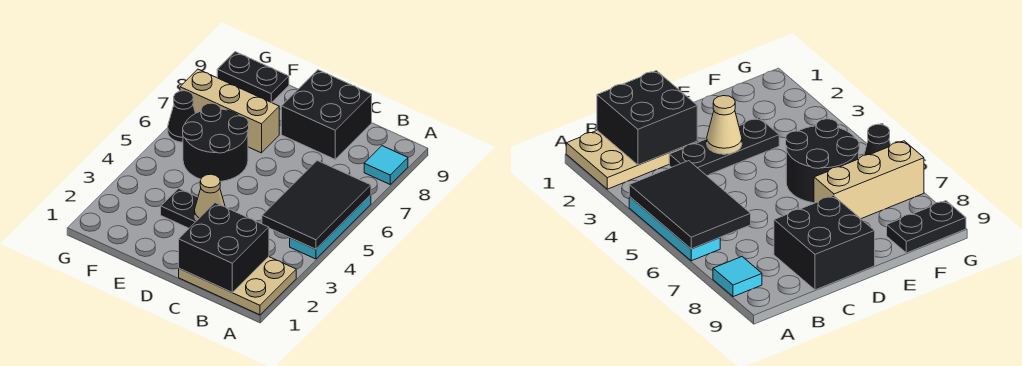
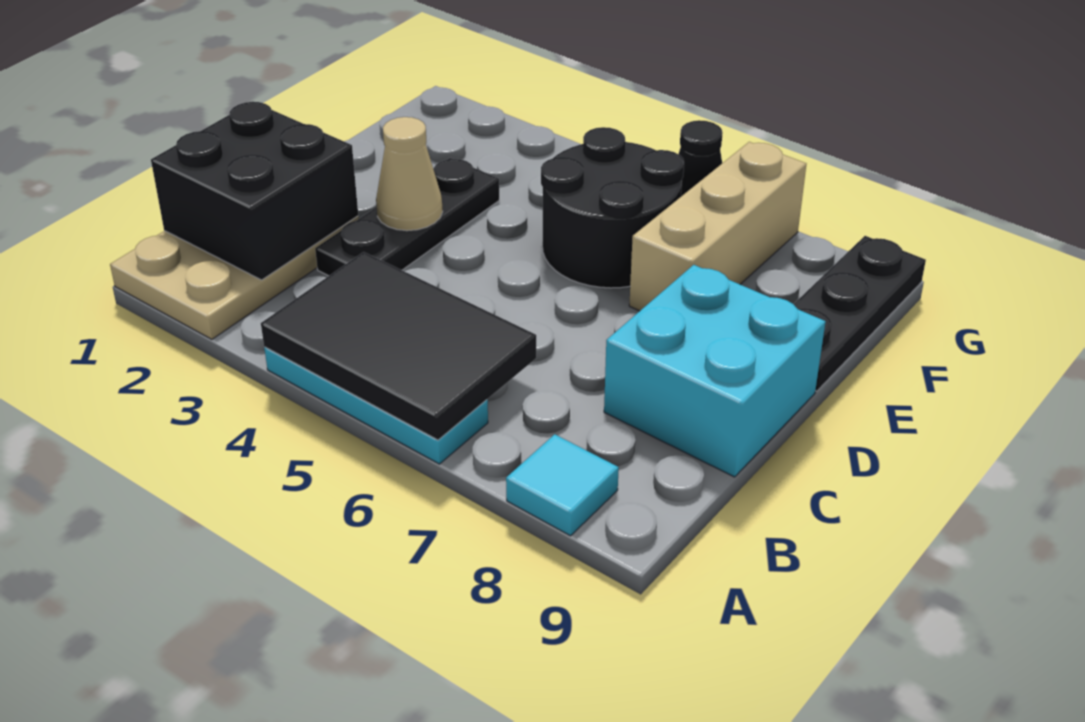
black 2x2 brick [281,70,372,159] -> cyan 2x2 brick [604,265,826,477]
black 1x2 plate [217,52,289,103] -> black 1x3 plate [794,236,926,391]

